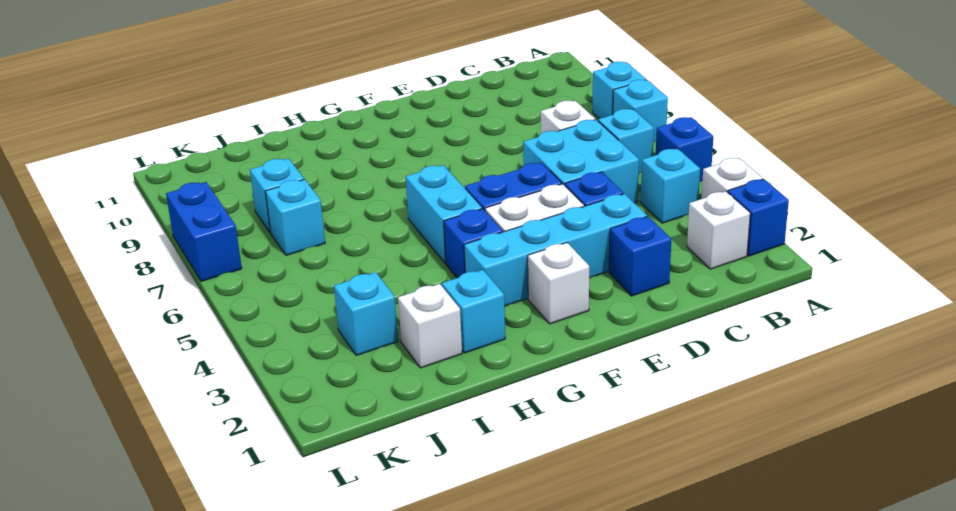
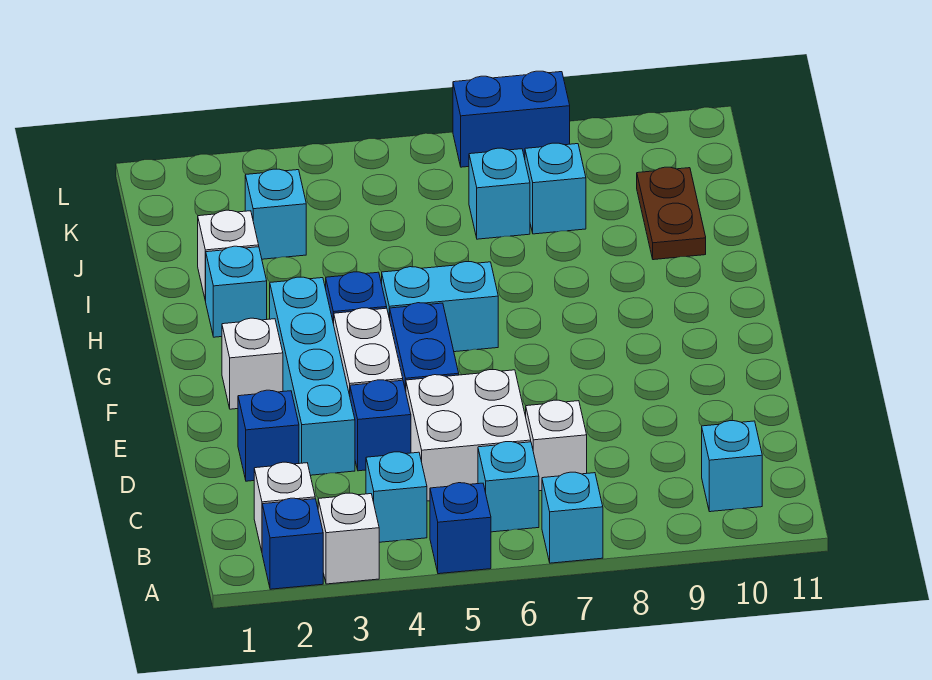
cyan 1x1 brick [593,62,646,119] -> cyan 1x1 brick moved to [702,421,762,512]
cyan 2x2 brick [523,120,639,203] -> white 2x2 brick [406,370,531,501]
none -> brown 1x2 plate [637,167,706,260]

